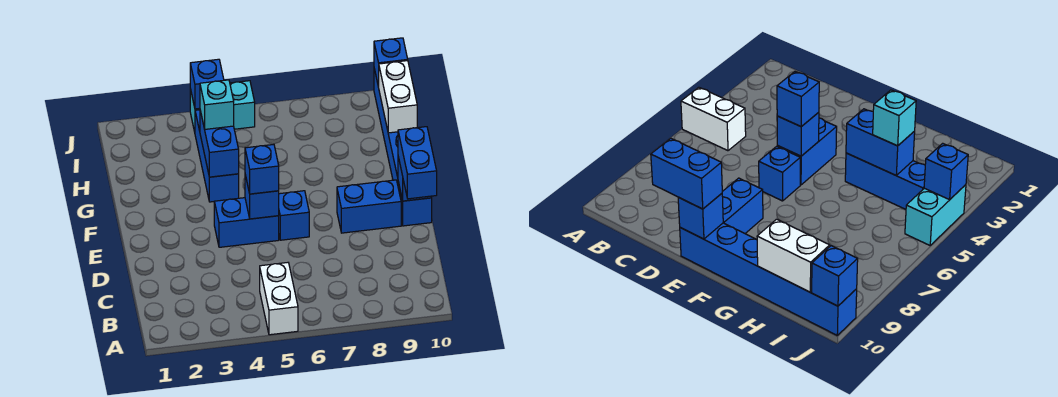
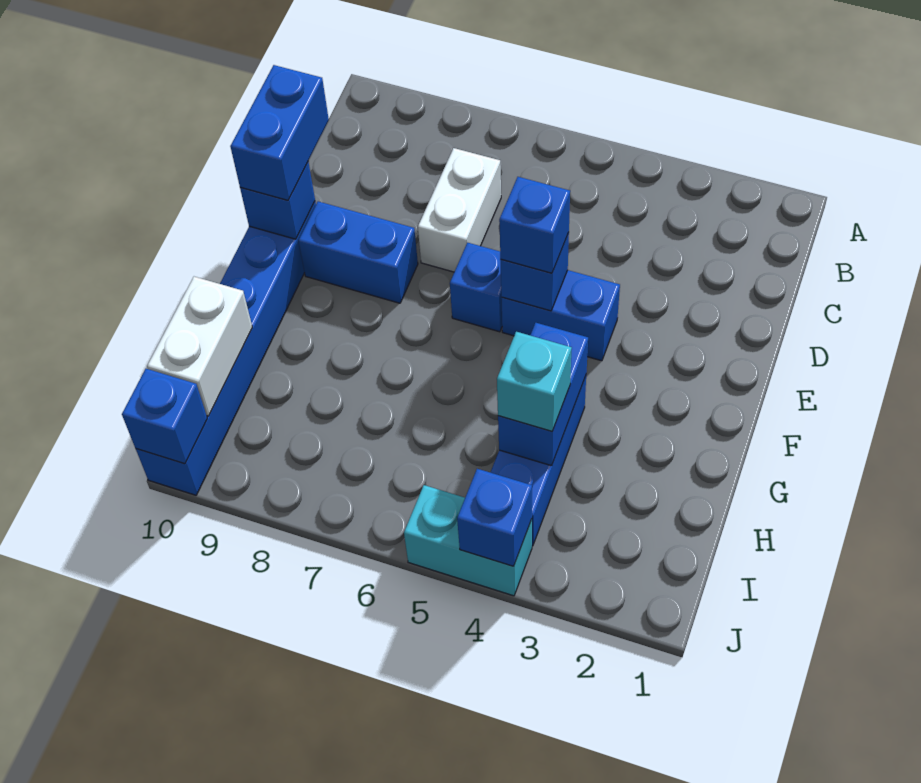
white 1x2 brick [260,263,298,335] -> white 1x2 brick moved to [418,148,501,272]

